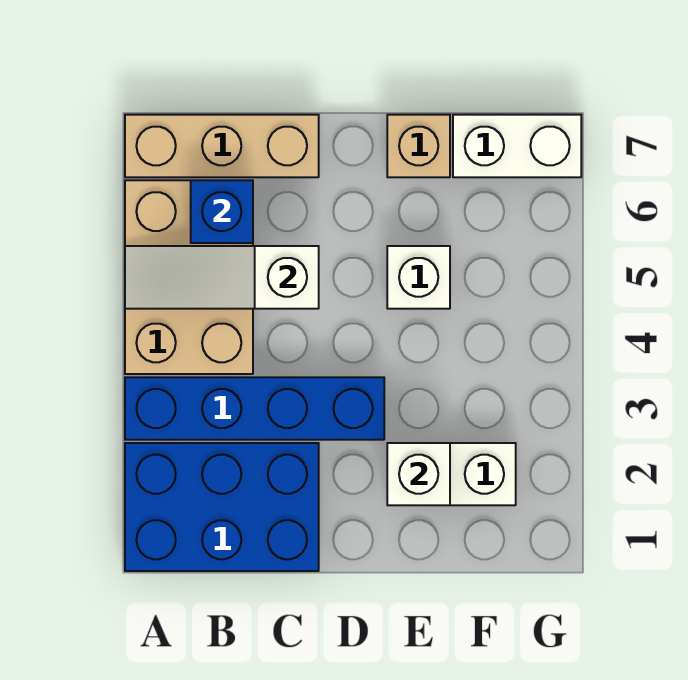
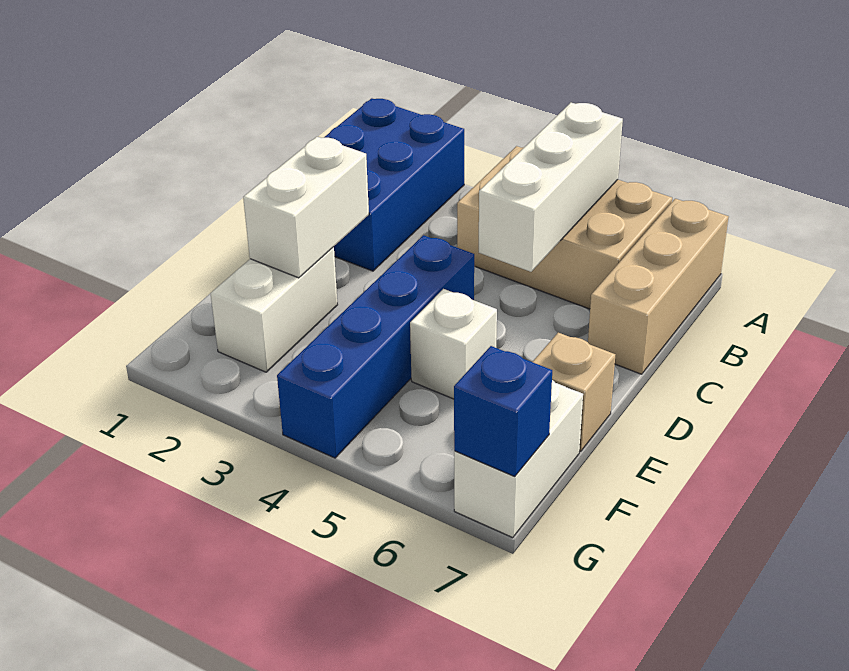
blue 1x4 brick [125,377,384,440] -> blue 1x4 brick moved to [277,235,474,458]
white 1x3 slope [125,246,319,309] -> white 1x3 brick [479,103,623,272]
blue 1x1 brick [191,180,253,243] -> blue 1x1 brick moved to [454,346,552,476]
white 1x1 brick [387,443,450,505] -> white 1x2 brick [243,137,369,278]

